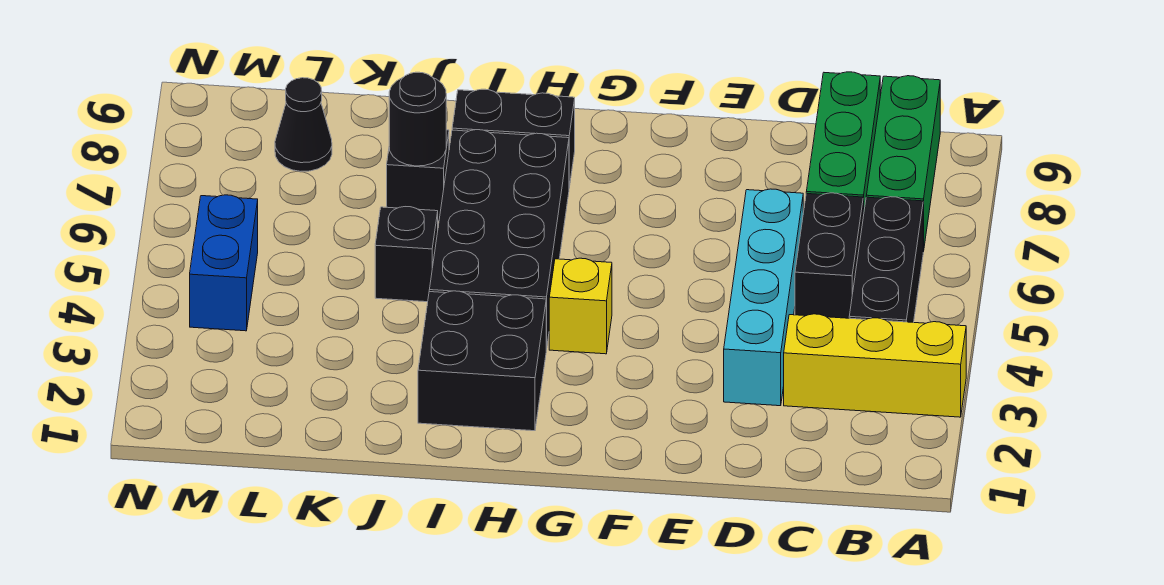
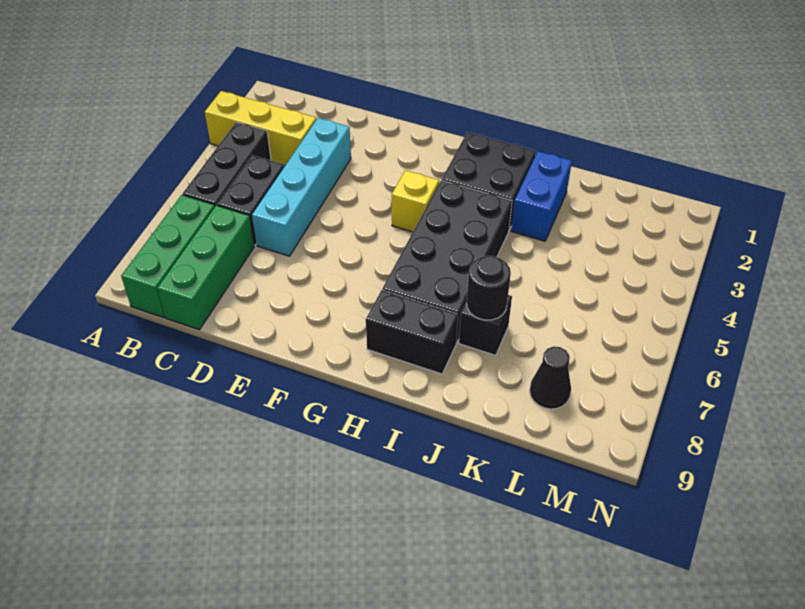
black 1x1 brick [375,207,438,302] -> none
blue 1x2 brick [190,195,258,331] -> blue 1x2 brick moved to [511,151,572,241]

